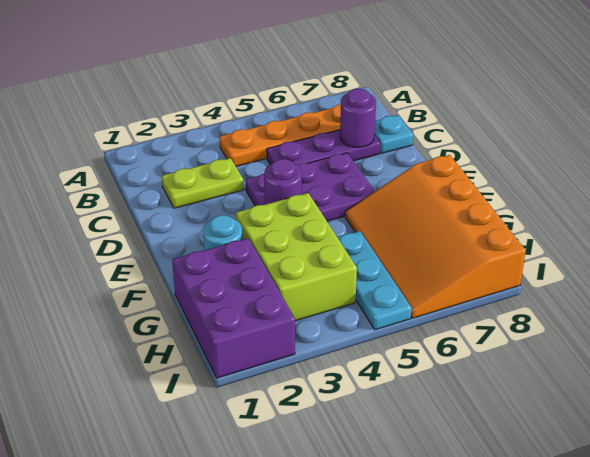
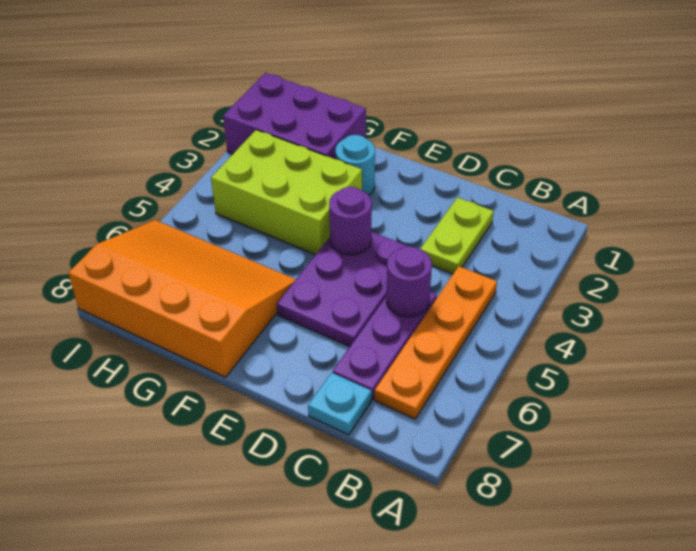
purple 1x1 round brick [340,89,376,147] -> purple 1x1 round brick moved to [386,246,432,317]
cyan 1x3 plate [337,231,412,330] -> none

